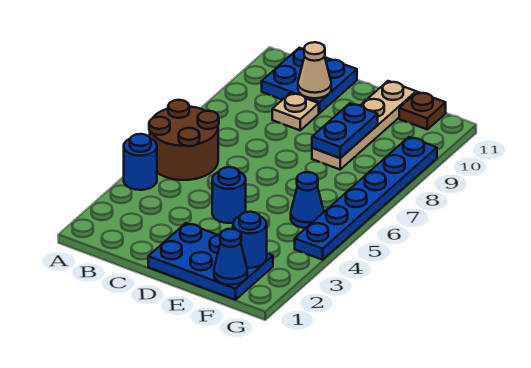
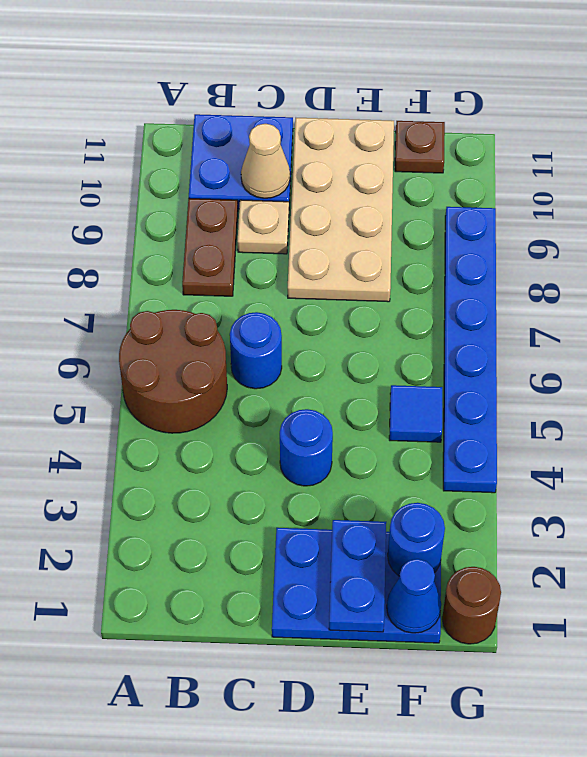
blue 1x1 round brick [124,134,157,190] -> blue 1x1 round brick moved to [230,312,282,389]
none -> brown 1x2 plate [182,198,238,296]
tan 1x4 plate [312,81,416,169] -> tan 2x4 plate [288,118,394,302]
blue 1x2 plate [312,103,378,158] -> blue 1x2 plate moved to [329,520,386,632]
blue 1x1 cone [291,172,324,228] -> blue 1x1 tile [389,385,442,442]
none -> brown 1x1 round brick [442,567,501,644]

